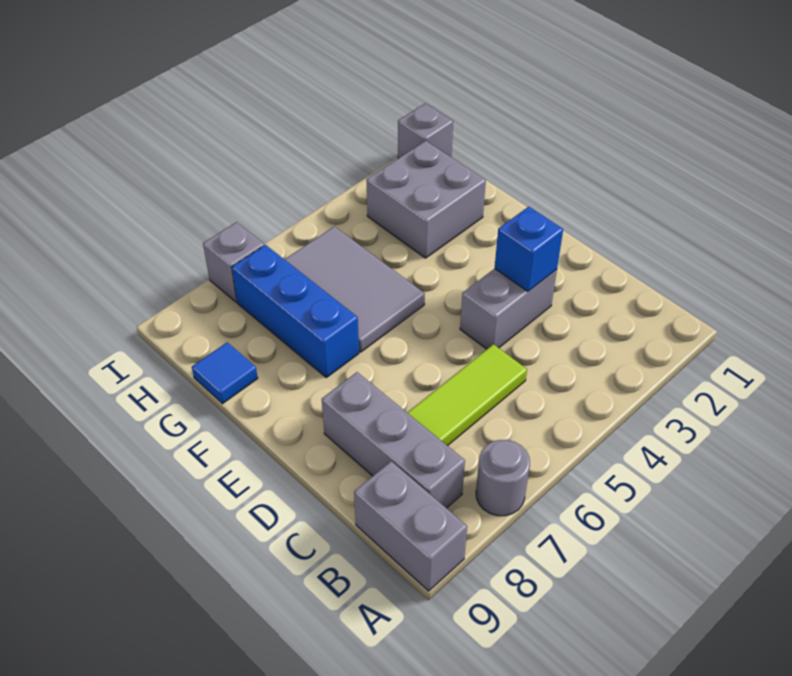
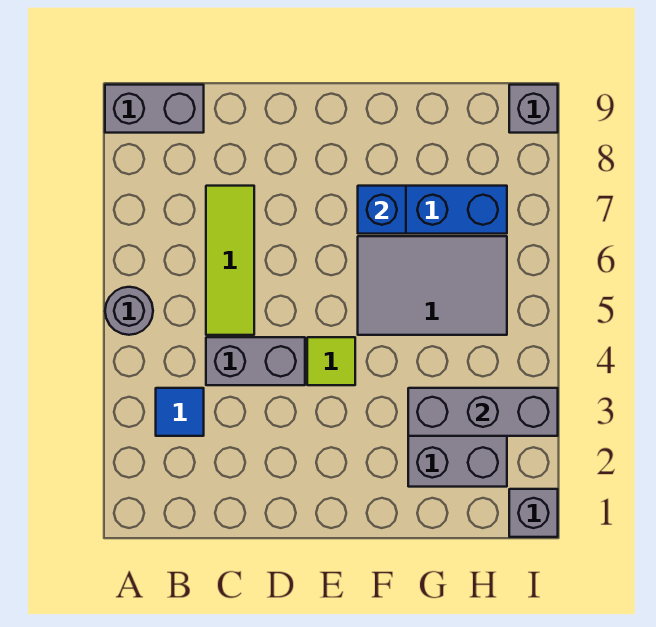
grey 1x1 round brick [476,440,530,516] -> grey 1x1 round brick moved to [105,287,153,335]
grey 1x3 brick [322,372,465,508] -> grey 1x3 brick moved to [408,388,558,436]
grey 1x2 brick [460,269,557,349] -> grey 1x2 brick turned to [206,337,305,385]
blue 1x1 brick [495,207,563,291] -> blue 1x1 brick moved to [358,186,406,234]
none -> lime 1x1 tile [307,337,355,385]
blue 1x1 tile [192,342,258,404] -> blue 1x1 tile moved to [156,388,204,436]
grey 1x1 brick [203,222,264,302] -> grey 1x1 brick moved to [509,85,558,133]

